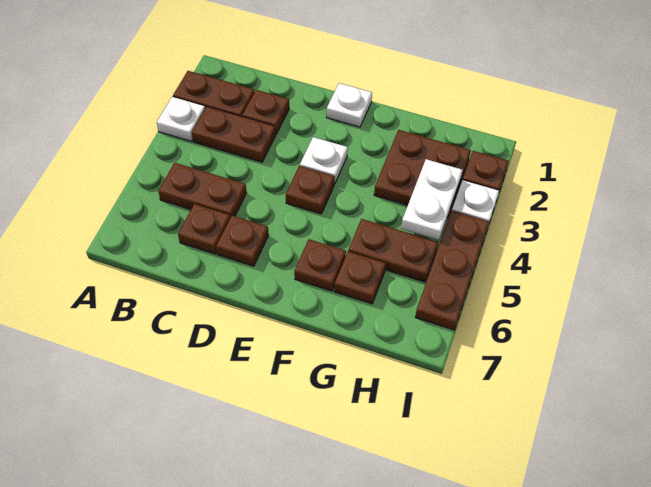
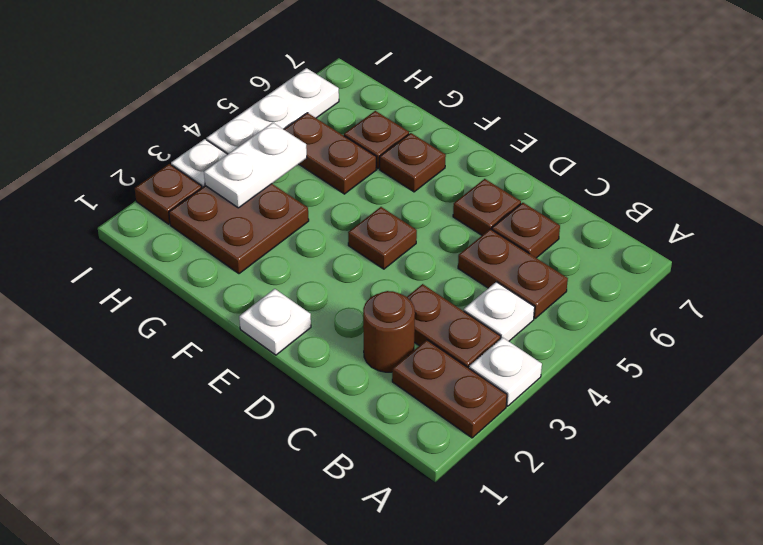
brown 1x1 plate [242,90,289,134] -> brown 1x1 round brick [363,291,415,372]
white 1x1 plate [300,137,348,184] -> white 1x1 plate moved to [464,282,535,341]
brown 1x3 plate [415,211,489,330] -> white 1x3 plate [207,68,339,154]

